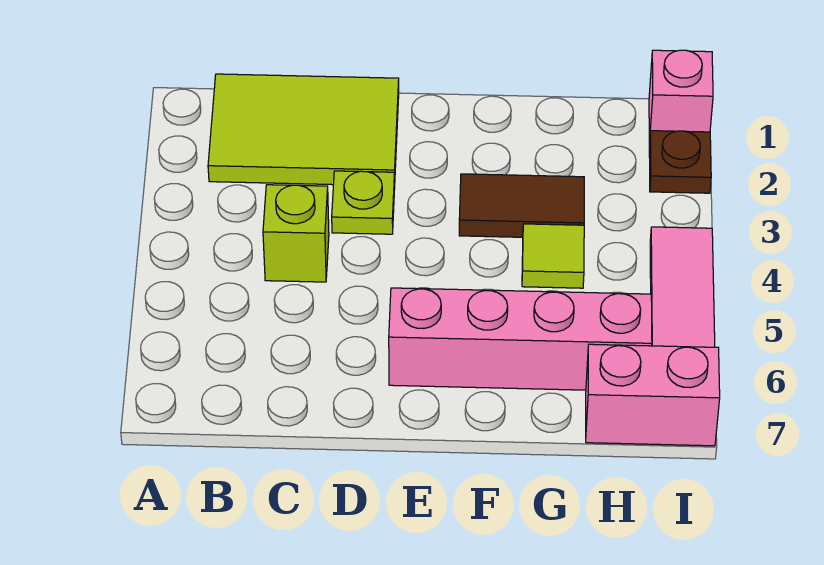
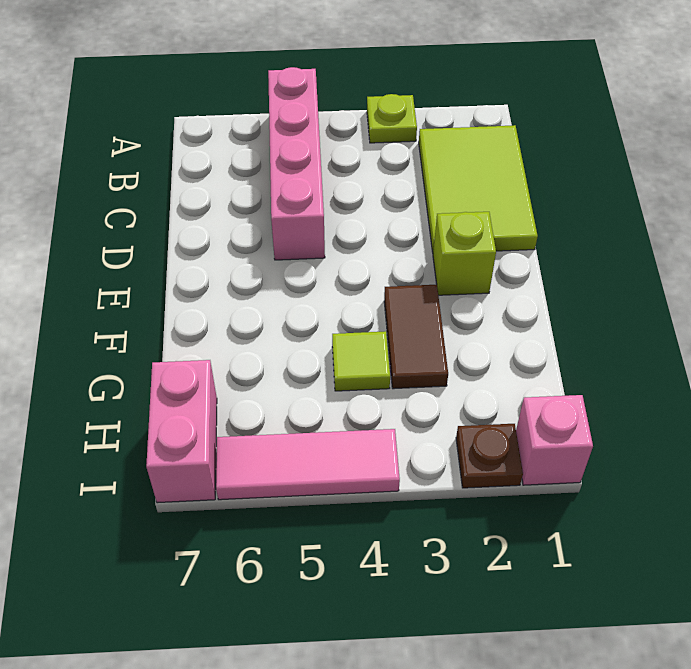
lime 1x1 brick [263,185,329,282] -> lime 1x1 brick moved to [433,212,496,295]
lime 1x1 plate [332,171,395,234] -> lime 1x1 plate moved to [367,94,417,143]
pink 1x4 brick [389,288,652,390] -> pink 1x4 brick moved to [268,67,325,260]

